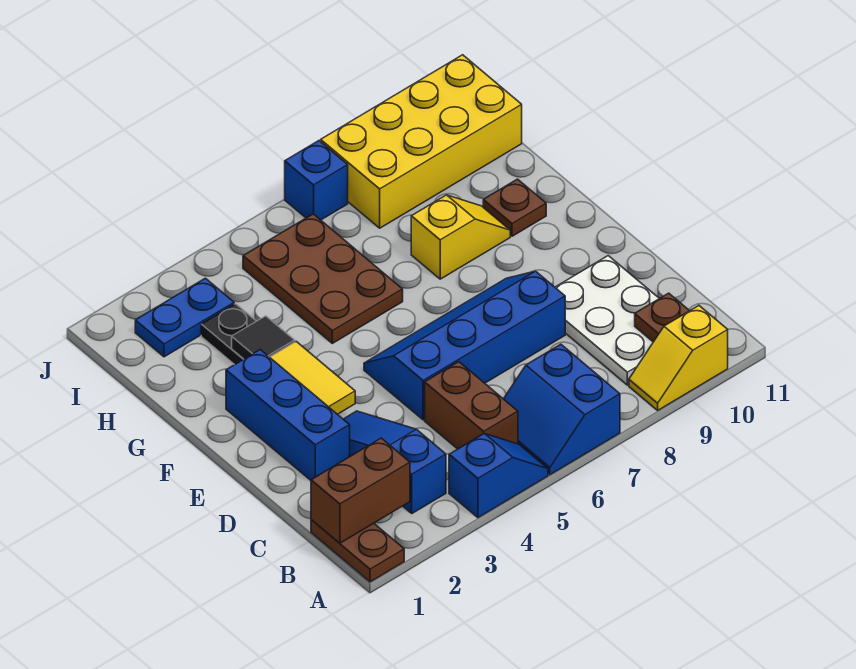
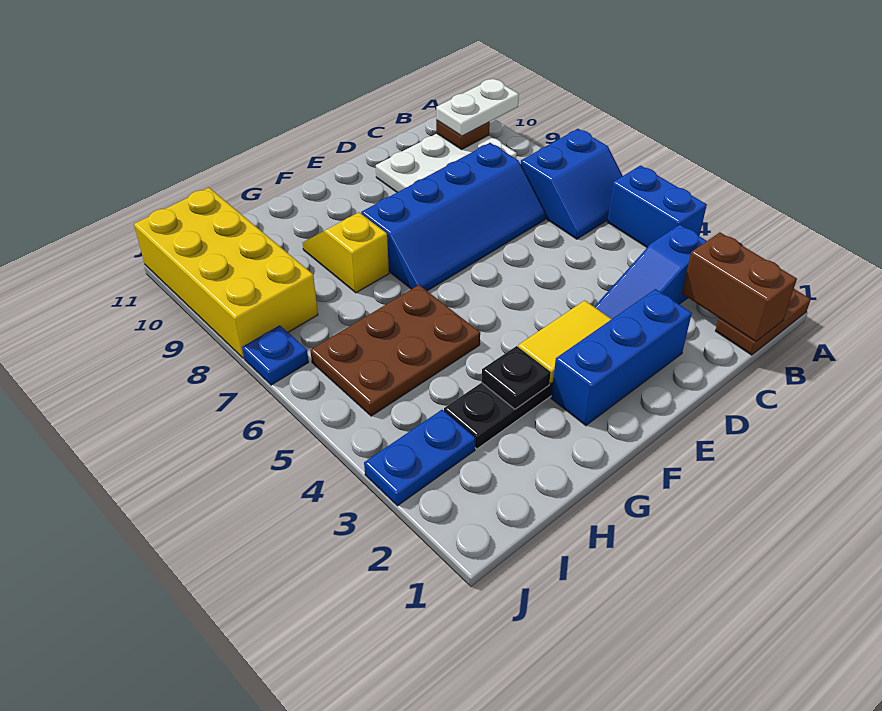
blue 1x2 slope [449,434,548,518] -> blue 1x2 brick [607,166,707,247]
yellow 1x2 slope [629,306,728,410] -> none
none -> white 1x2 plate [436,79,519,136]
brown 1x2 brick [425,362,518,449] -> none
blue 2x4 slope [364,271,565,420] -> blue 2x4 slope turned to [361,143,545,291]
black 1x1 tile [232,316,295,359] -> black 1x1 plate [481,346,551,409]
brown 1x1 plate [483,179,546,236] -> none
blue 1x2 plate [135,278,234,357] -> blue 1x2 plate turned to [364,410,475,506]
blue 1x1 brick [285,141,348,220] -> blue 1x1 plate [242,325,309,385]

